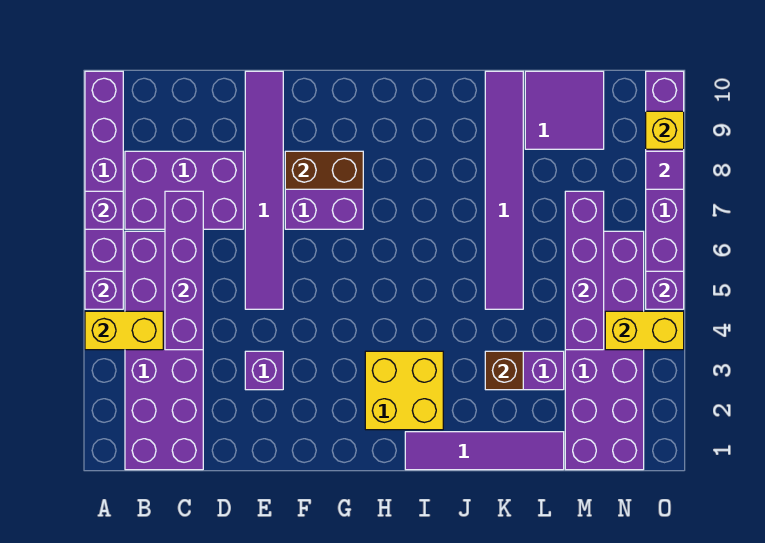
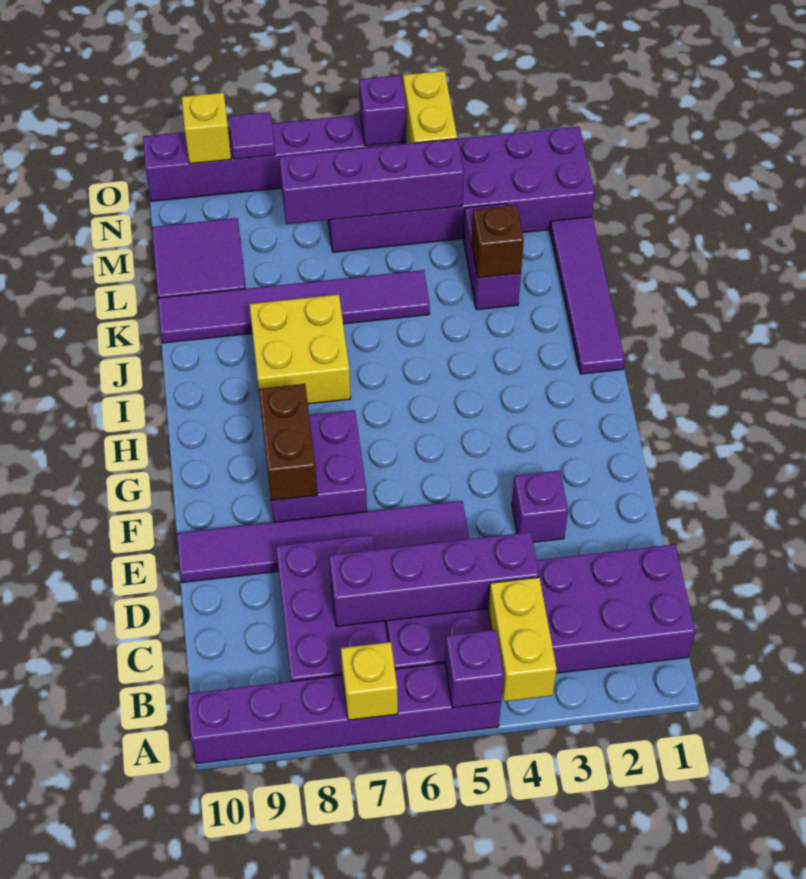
purple 1x1 brick [85,191,123,229] -> yellow 1x1 brick [341,642,398,720]
yellow 2x2 brick [365,351,443,430] -> yellow 2x2 brick moved to [249,295,351,404]

